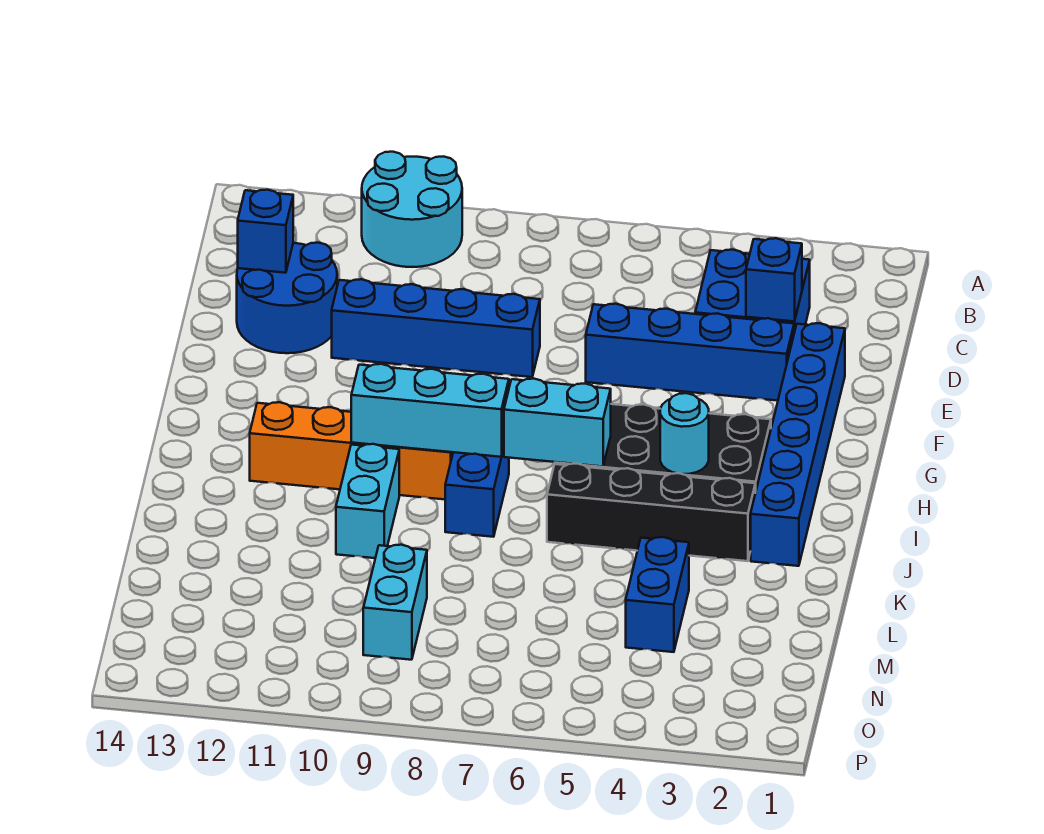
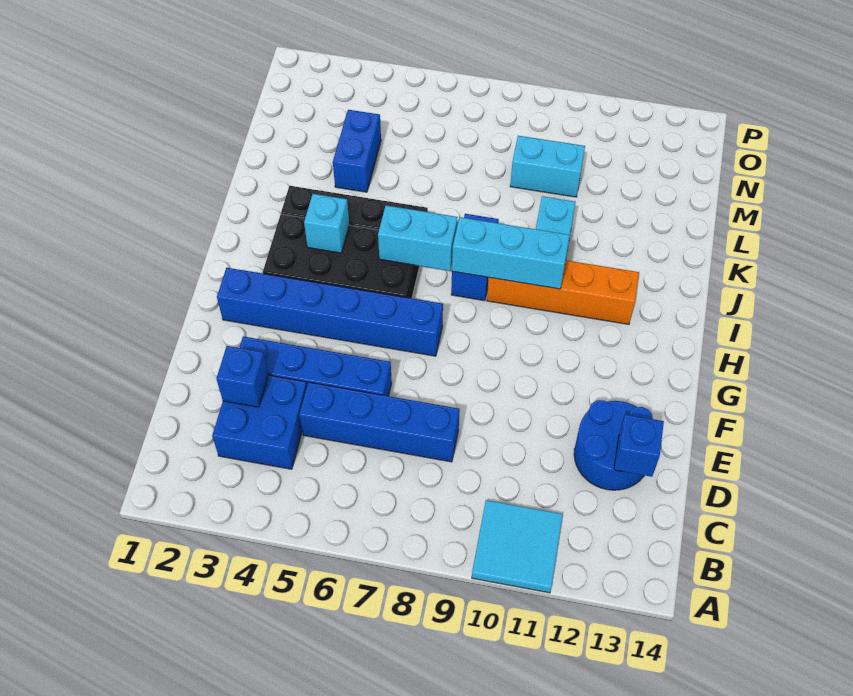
cyan 2x2 round brick [362,152,462,267] -> cyan 2x2 tile [472,500,563,593]
blue 1x6 brick [751,323,845,566] -> blue 1x6 brick turned to [217,268,443,356]
blue 1x4 brick [332,279,540,377] -> blue 1x4 brick moved to [299,382,460,462]
cyan 1x1 round brick [660,393,709,474] -> cyan 1x1 brick [304,194,349,253]
cyan 1x2 brick [363,545,427,660] -> cyan 1x2 brick turned to [510,136,585,197]

